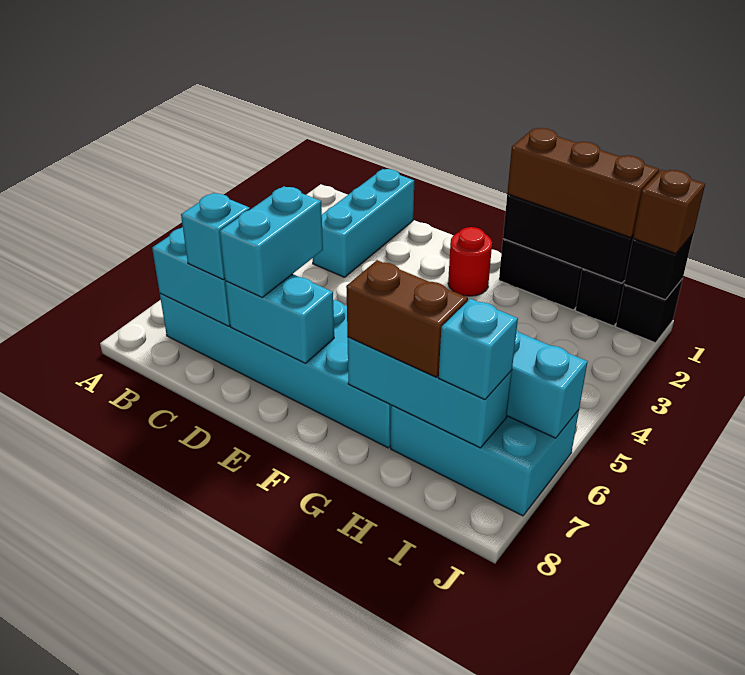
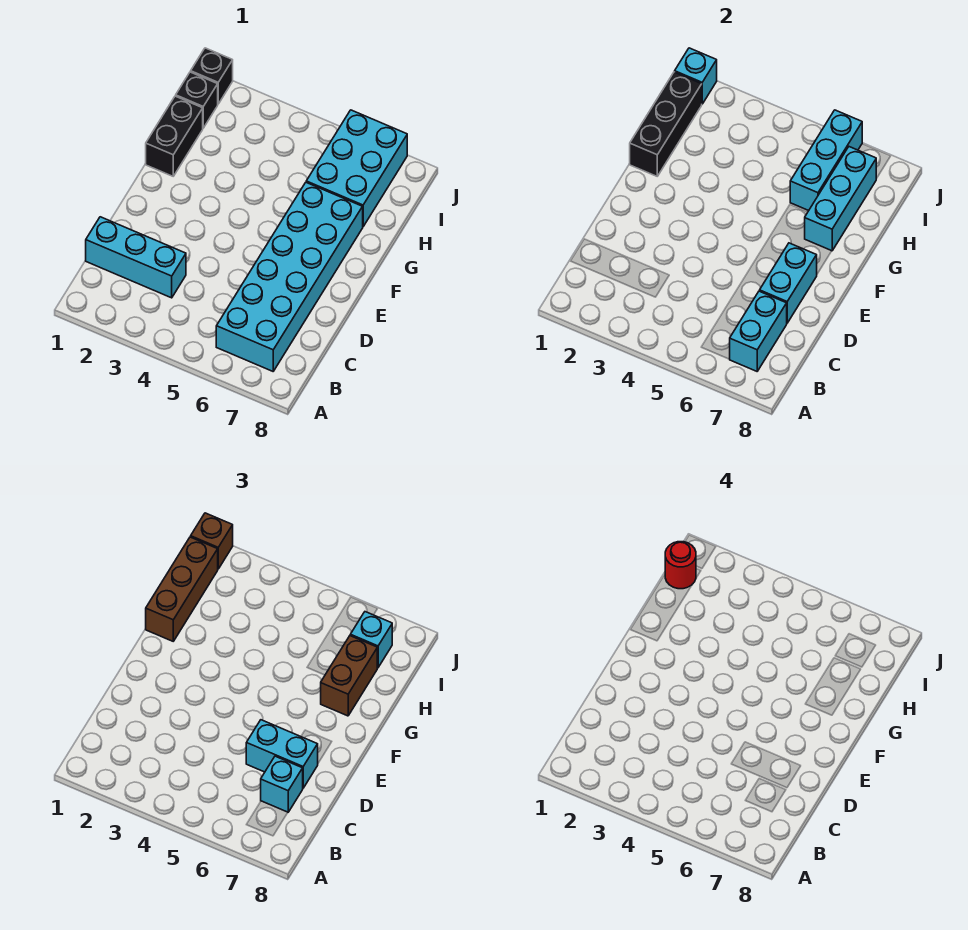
red 1x1 round brick [448,227,492,296] -> red 1x1 round brick moved to [665,542,696,589]
black 1x1 brick [624,234,693,300] -> cyan 1x1 brick [675,48,717,104]

